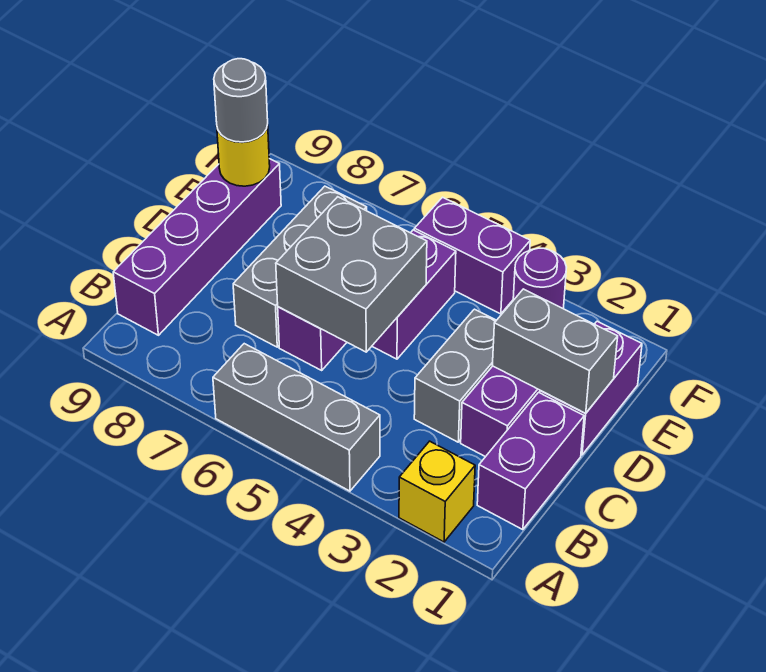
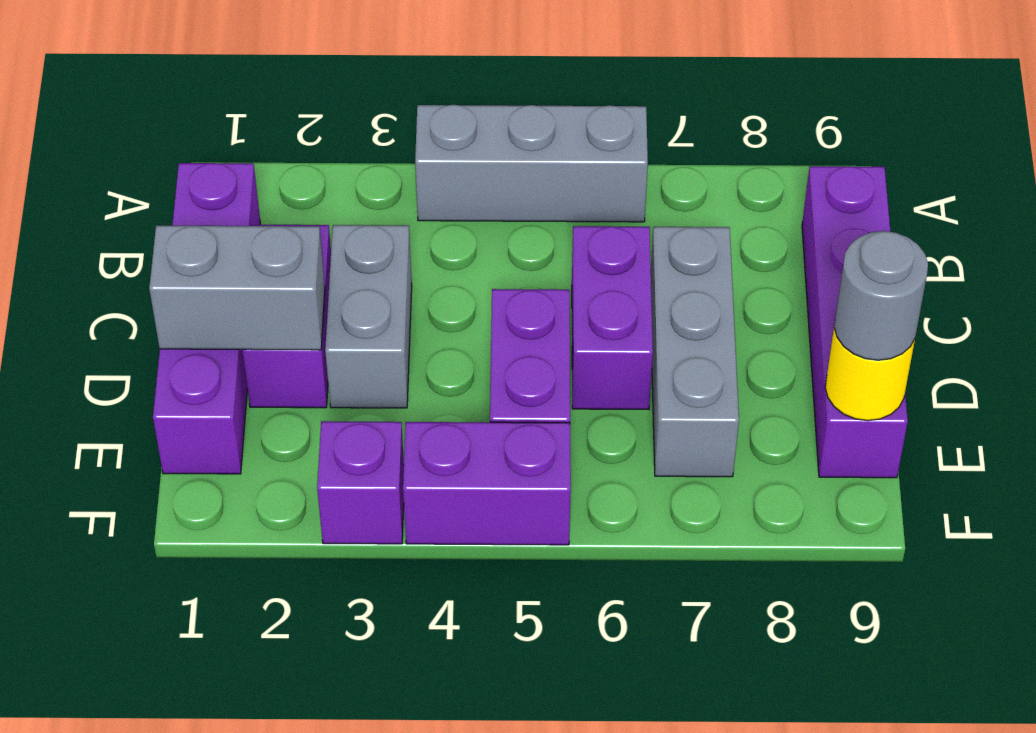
yellow 1x1 brick [399,441,475,542] -> none
grey 2x2 brick [276,197,427,352] -> none
purple 1x1 round brick [513,248,567,309] -> purple 1x1 brick [317,421,404,544]

